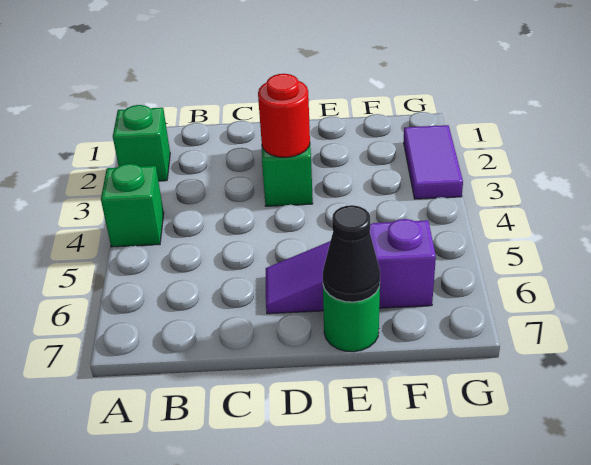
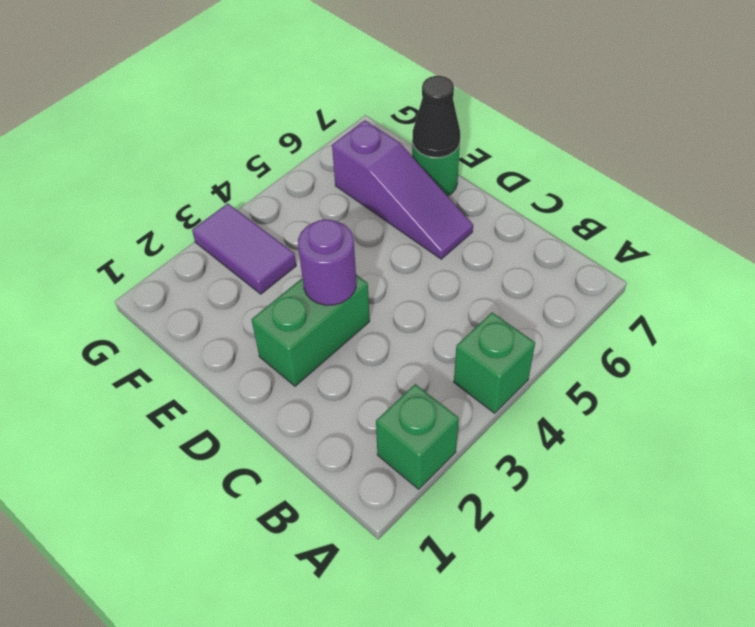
red 1x1 round brick [258,74,310,157] -> purple 1x1 round brick [298,219,356,305]
purple 1x2 tile [404,125,463,199] -> purple 1x2 tile turned to [192,203,296,294]

